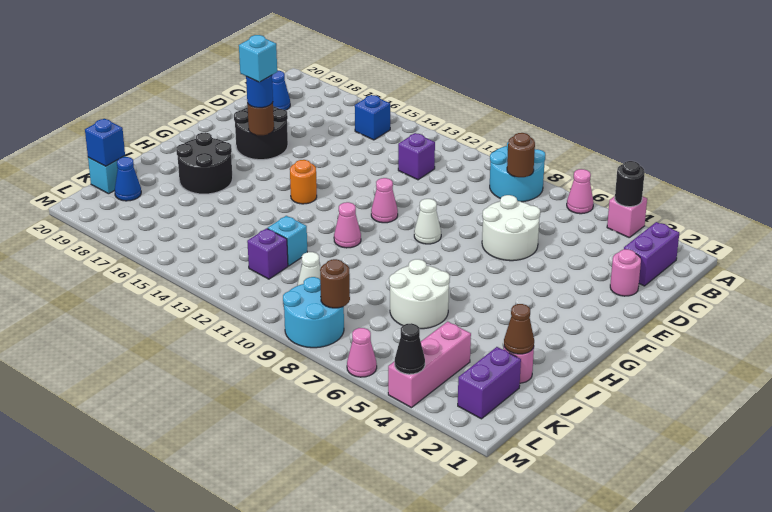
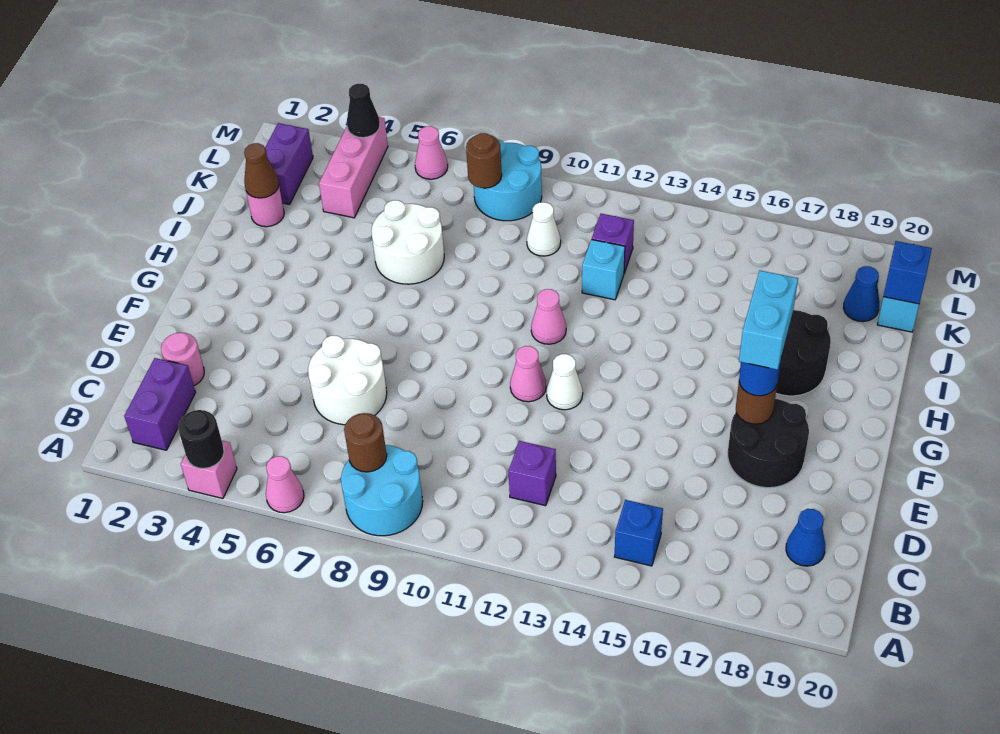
white 1x1 cone [414,199,441,244] -> white 1x1 cone moved to [546,354,583,410]
cyan 1x1 brick [239,35,277,82] -> cyan 1x2 brick [739,271,798,370]
orange 1x1 round brick [290,160,317,204] -> none

